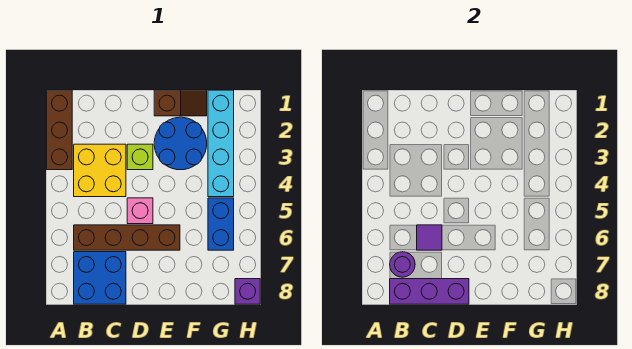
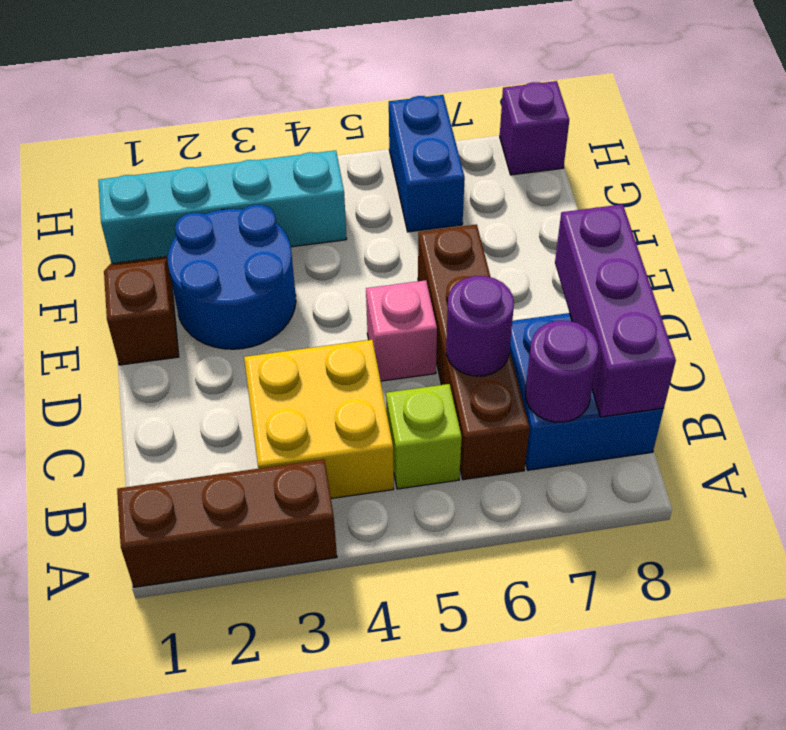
purple 1x1 tile [417,225,442,250] -> purple 1x1 round brick [446,276,514,376]
lime 1x1 brick [127,144,153,170] -> lime 1x1 brick moved to [386,384,462,489]
blue 1x2 brick [208,198,234,250] -> blue 1x2 brick turned to [389,95,465,232]

